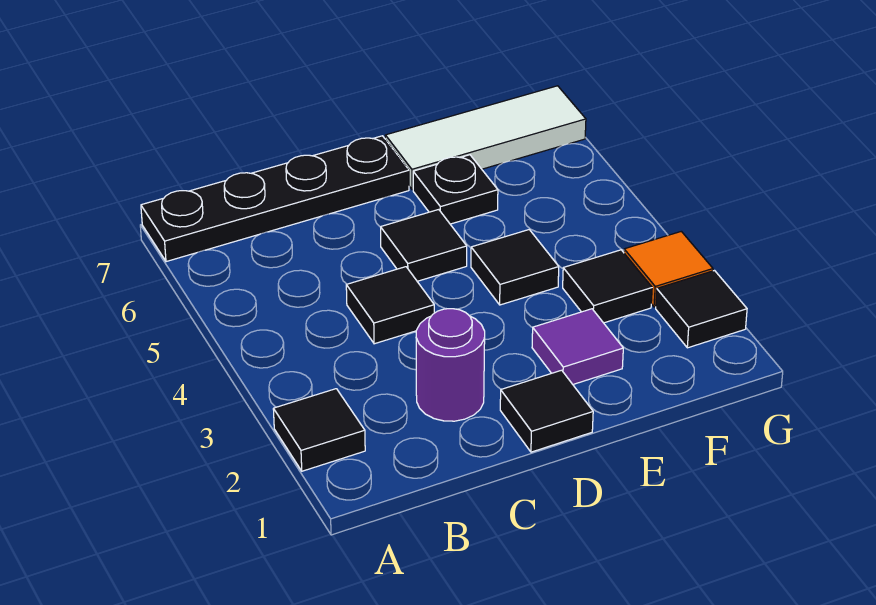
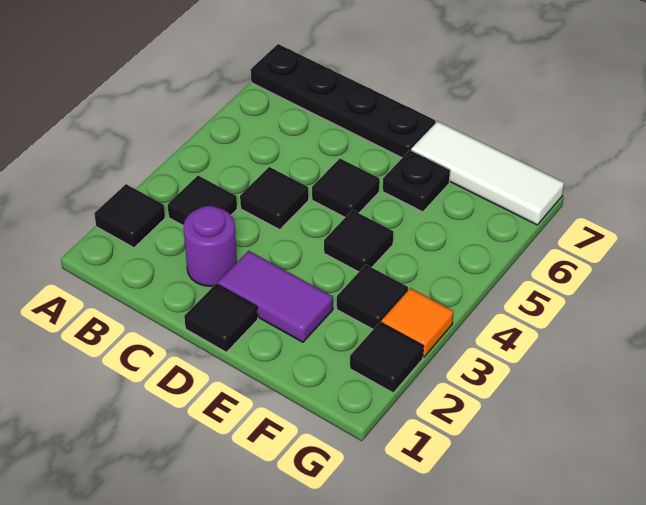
none -> black 1x1 tile [168,176,237,225]
purple 1x1 tile [532,309,623,384] -> purple 1x2 tile [218,251,333,342]

